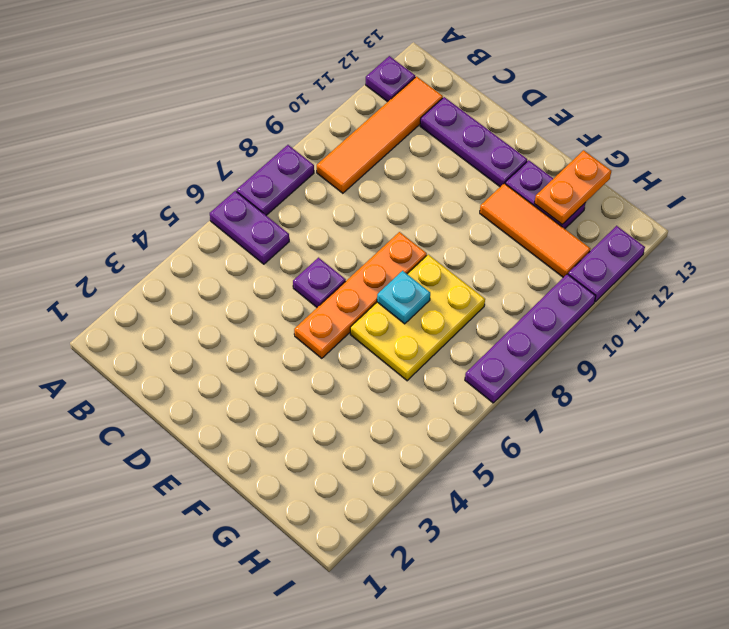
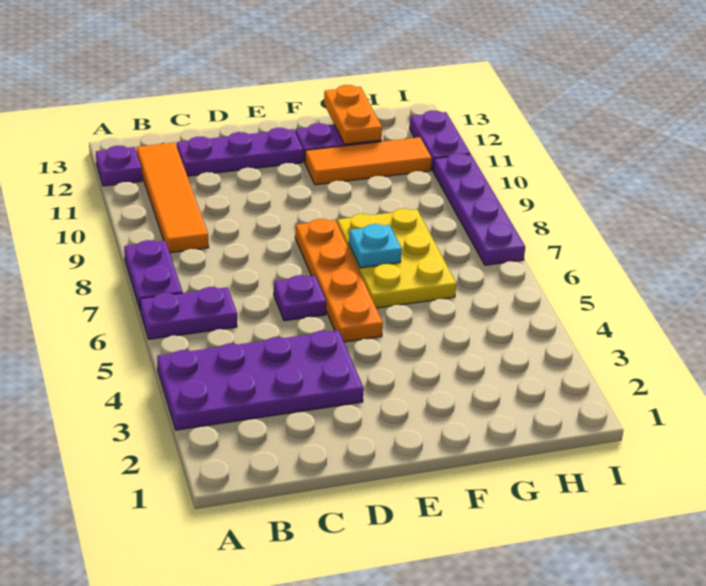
none -> purple 2x4 plate [157,330,364,430]

